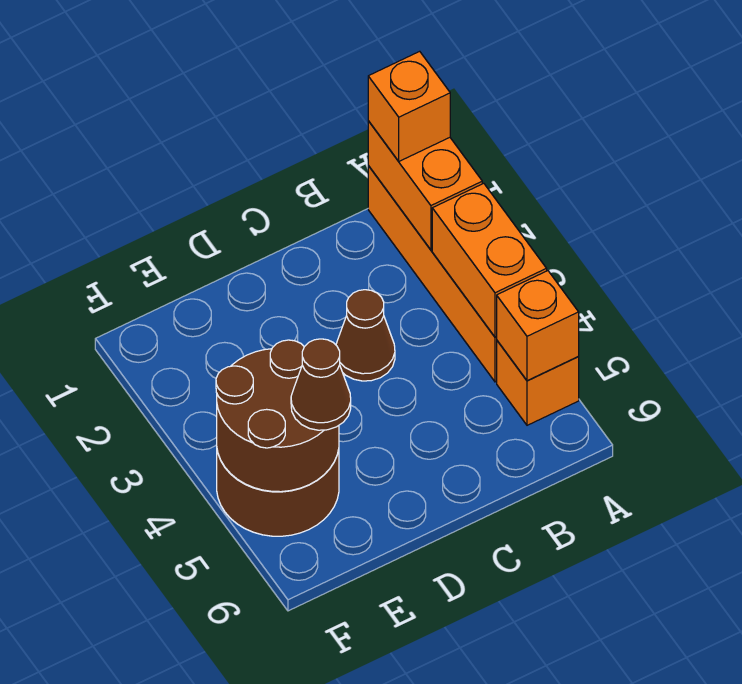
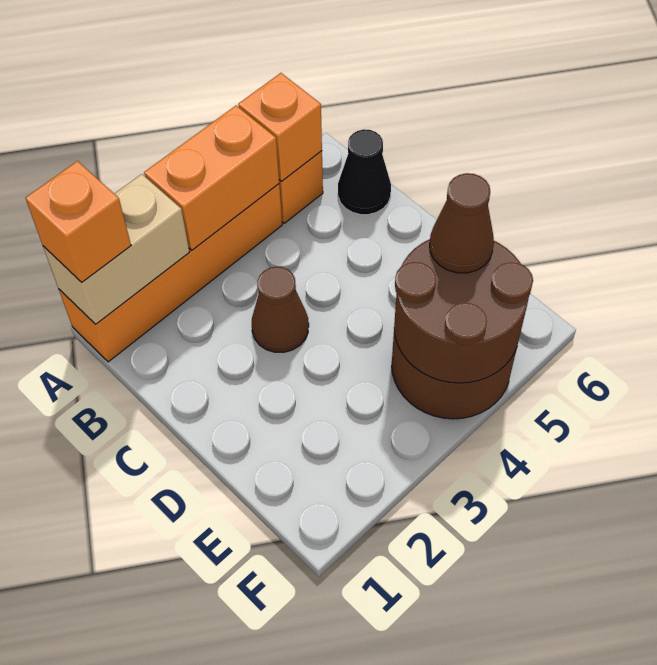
orange 1x2 brick [368,121,482,250] -> tan 1x2 brick [43,174,189,324]
none -> black 1x1 cone [338,129,391,215]

